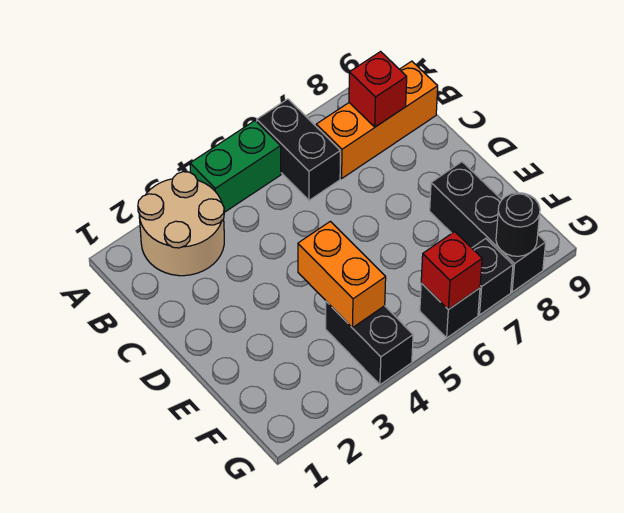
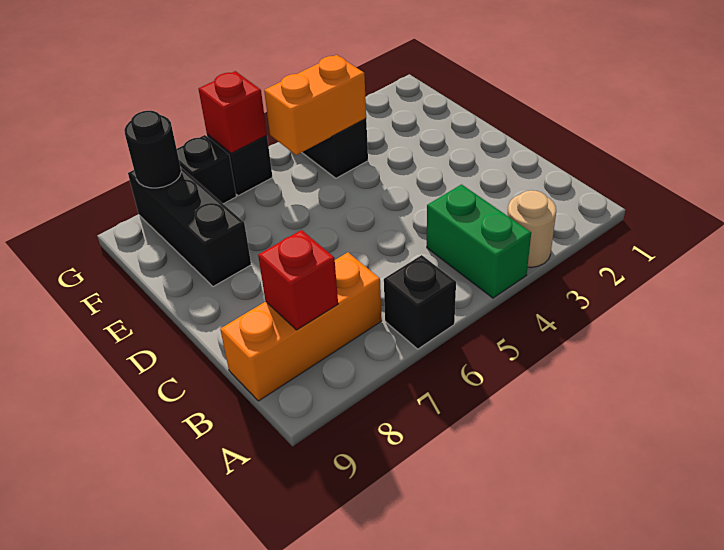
tan 2x2 round brick [138,172,224,276] -> tan 1x1 round brick [507,190,556,268]
green 1x2 brick [190,121,281,212] -> green 1x2 brick turned to [427,184,531,298]
black 1x2 brick [257,99,340,200] -> black 1x1 brick [384,255,456,349]
orange 1x2 brick [298,221,386,328] -> orange 1x2 brick turned to [264,55,366,155]

